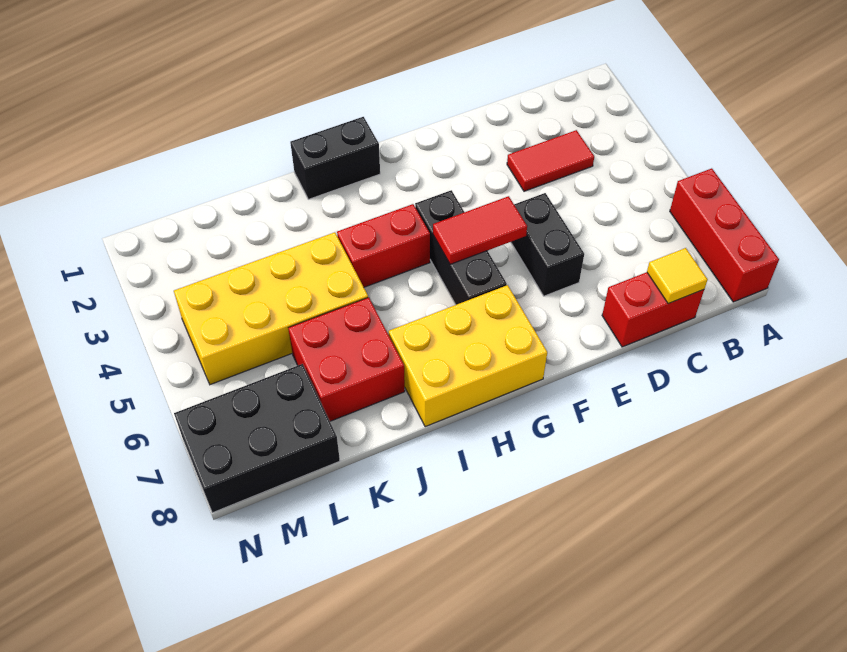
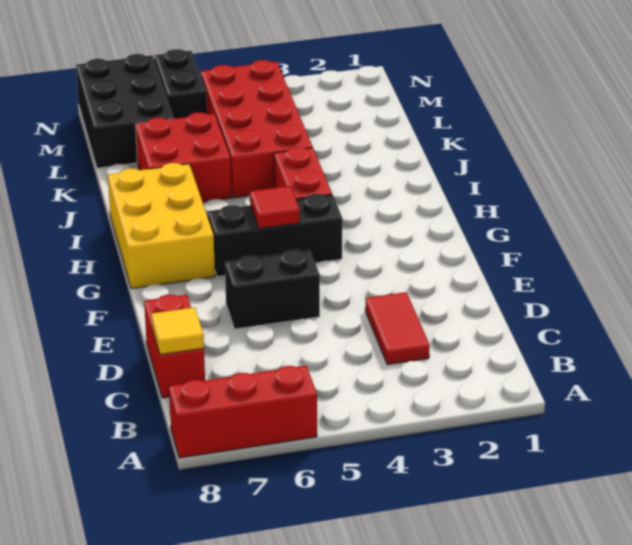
red 1x2 tile [433,196,527,264] -> red 1x1 tile [250,186,300,228]
black 1x2 brick [290,117,380,199] -> black 1x2 brick moved to [154,49,207,119]
yellow 2x4 brick [174,232,368,385] -> red 2x4 brick [201,60,313,198]

